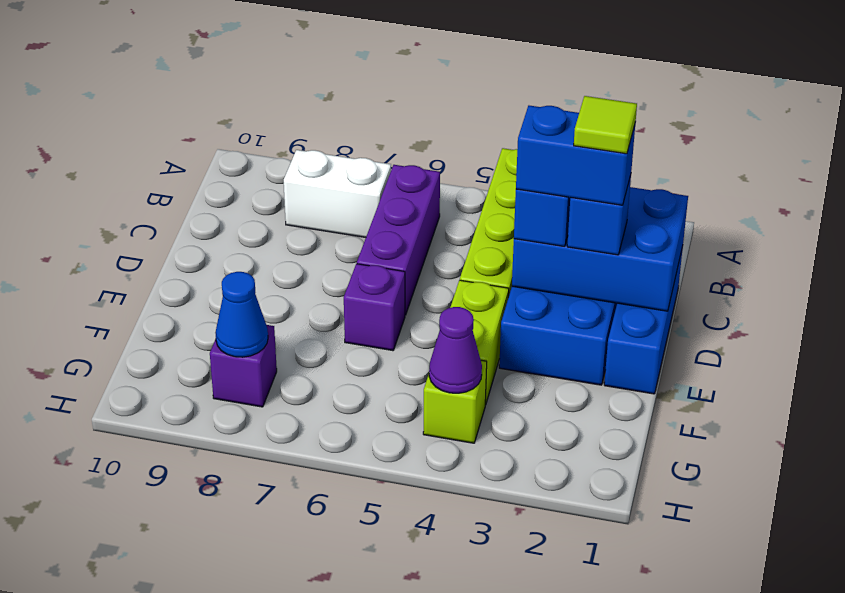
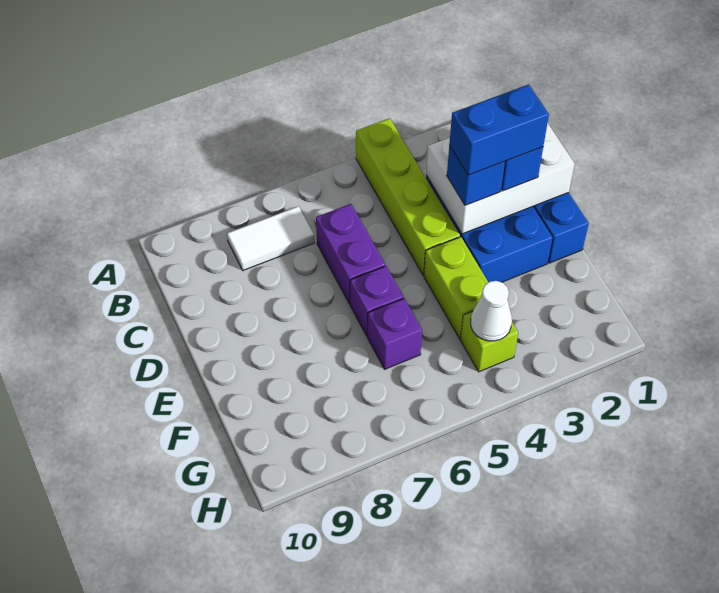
purple 1x3 brick [357,165,440,315] -> purple 1x2 brick [316,204,385,304]
white 1x2 brick [284,150,391,238] -> white 1x2 tile [227,206,314,270]
blue 2x3 brick [512,187,688,311] -> white 2x3 brick [426,123,575,234]
lime 1x1 tile [574,96,637,154] -> none
purple 1x1 cone [429,307,482,393] -> white 1x1 cone [471,281,512,341]
purple 1x1 brick [210,325,277,407] -> purple 1x1 brick moved to [368,298,422,369]
blue 1x1 cone [215,272,268,357] -> none

